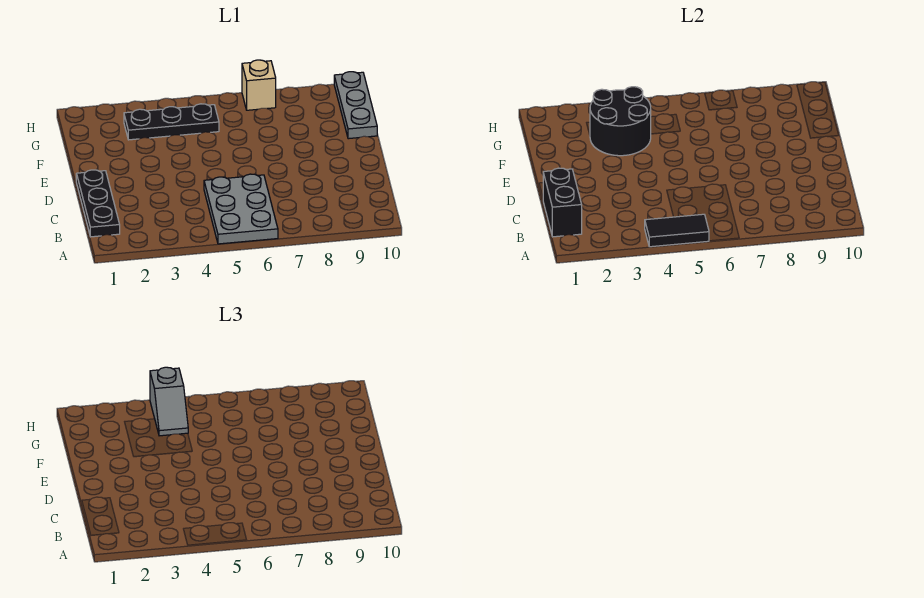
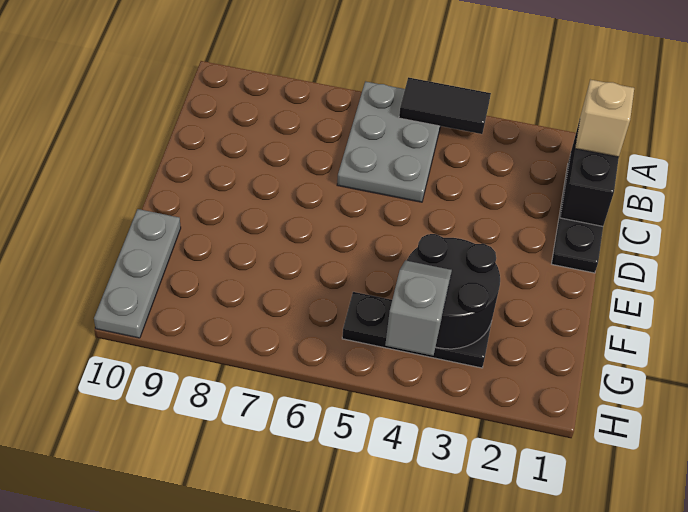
tan 1x1 brick [242,60,276,110] -> tan 1x1 brick moved to [575,80,634,157]

